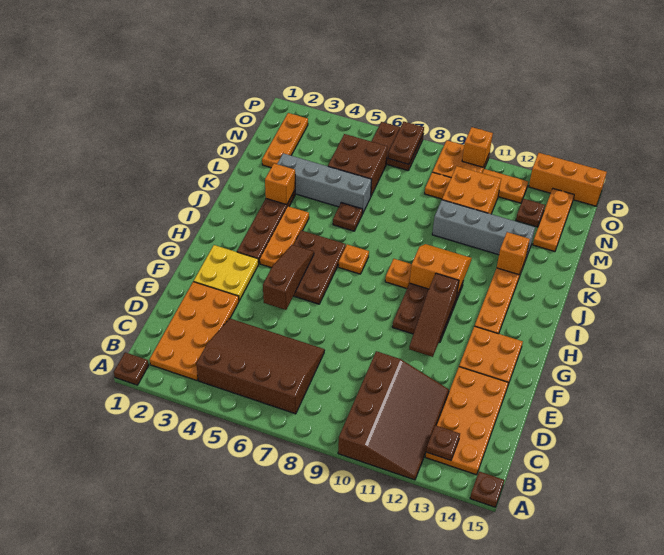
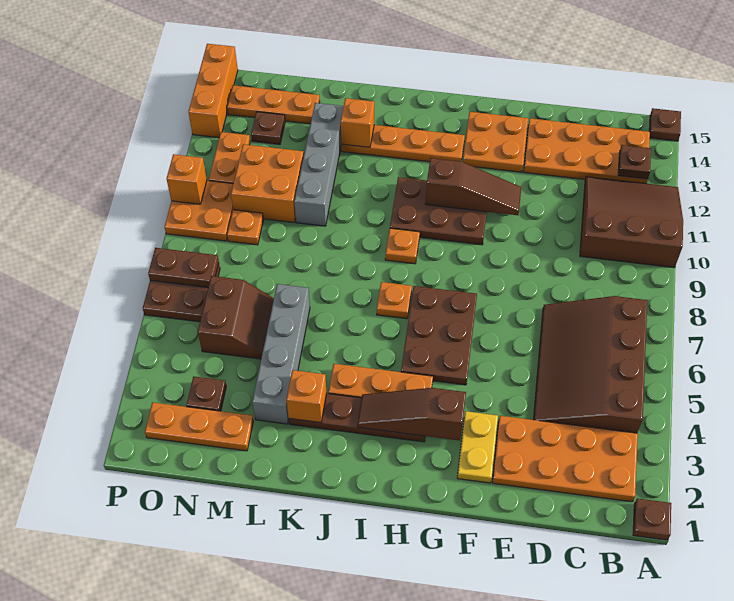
brown 3x4 slope [338,351,449,480] -> brown 3x3 slope [580,177,683,268]
yellow 2x2 plate [194,245,259,301] -> yellow 1x2 plate [457,411,498,483]
brown 1x3 slope [263,245,314,310] -> brown 1x3 slope moved to [357,388,466,441]
brown 2x3 plate [294,230,346,304] -> brown 2x3 plate turned to [401,286,477,385]
orange 2x2 slope [410,244,472,295] -> none
brown 1x1 plate [333,203,363,231] -> brown 1x1 plate moved to [187,376,226,411]
brown 2x2 brick [328,134,387,196] -> brown 2x2 slope [198,276,274,359]

